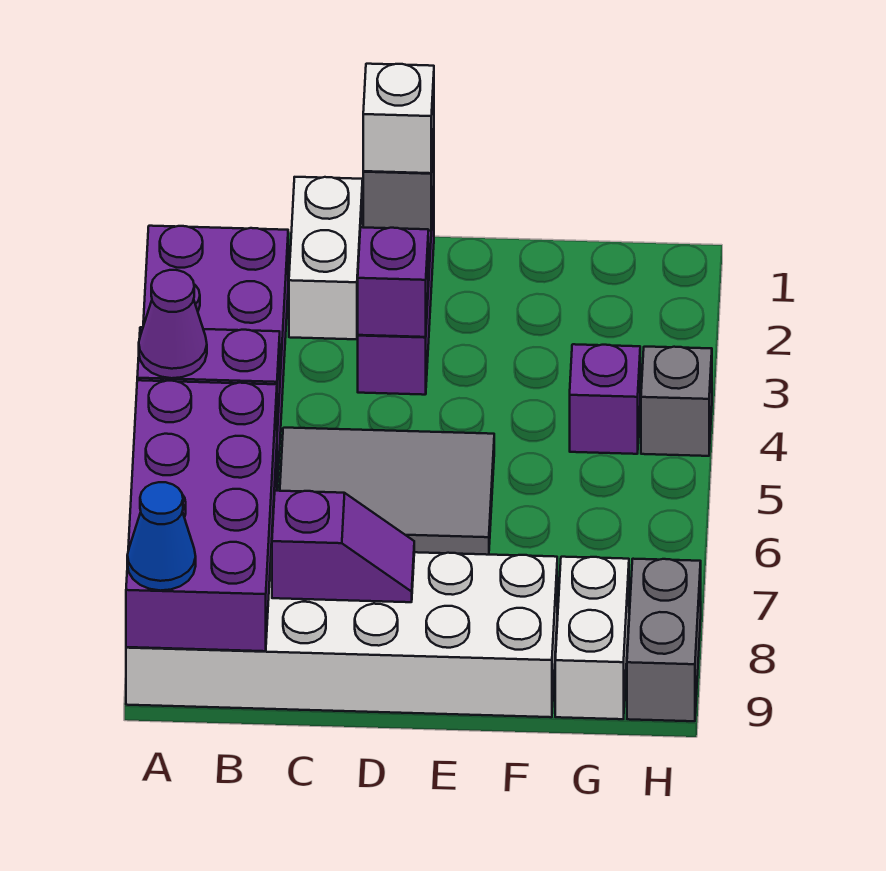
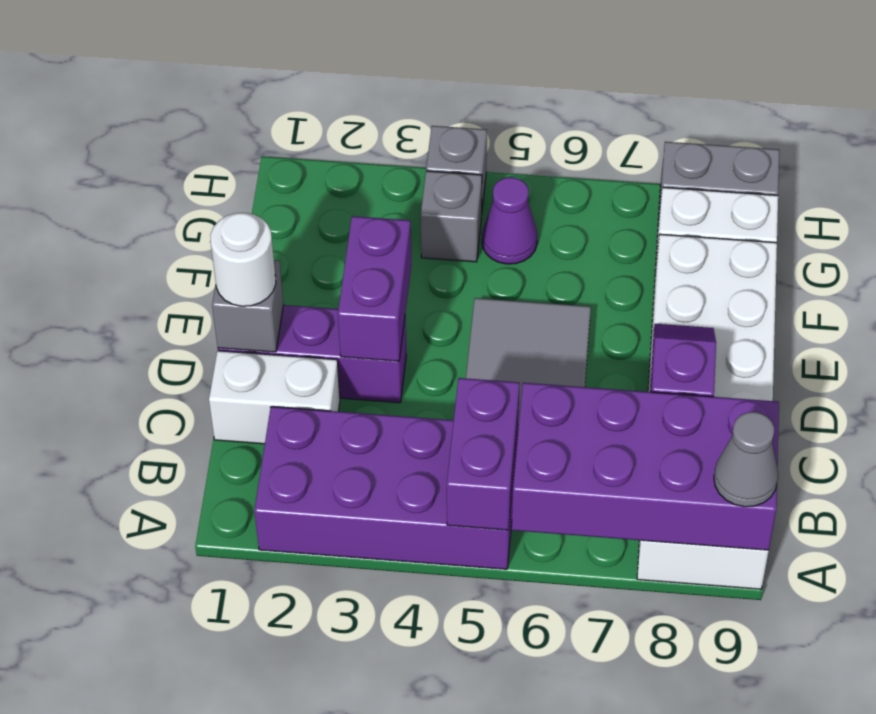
purple 1x1 cone [139,270,207,378] -> purple 1x1 cone moved to [482,177,537,264]
blue 1x1 cone [127,482,196,591] -> grey 1x1 cone [714,412,778,507]
white 1x1 brick [363,64,434,173] -> white 1x1 round brick [210,213,276,306]
purple 1x1 brick [358,227,428,337] -> purple 1x2 brick [338,216,411,361]
purple 1x1 brick [570,344,640,454] -> grey 1x1 brick [420,171,482,262]

